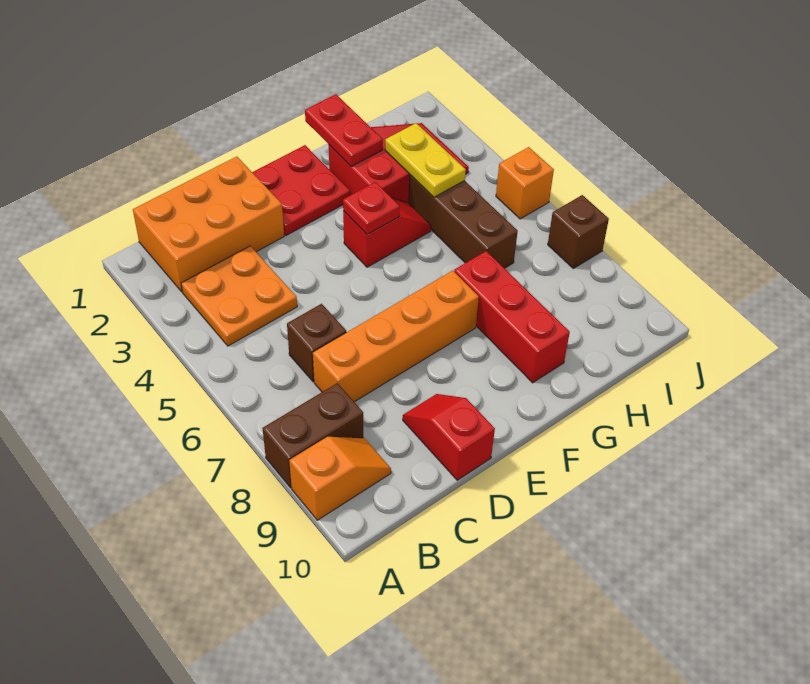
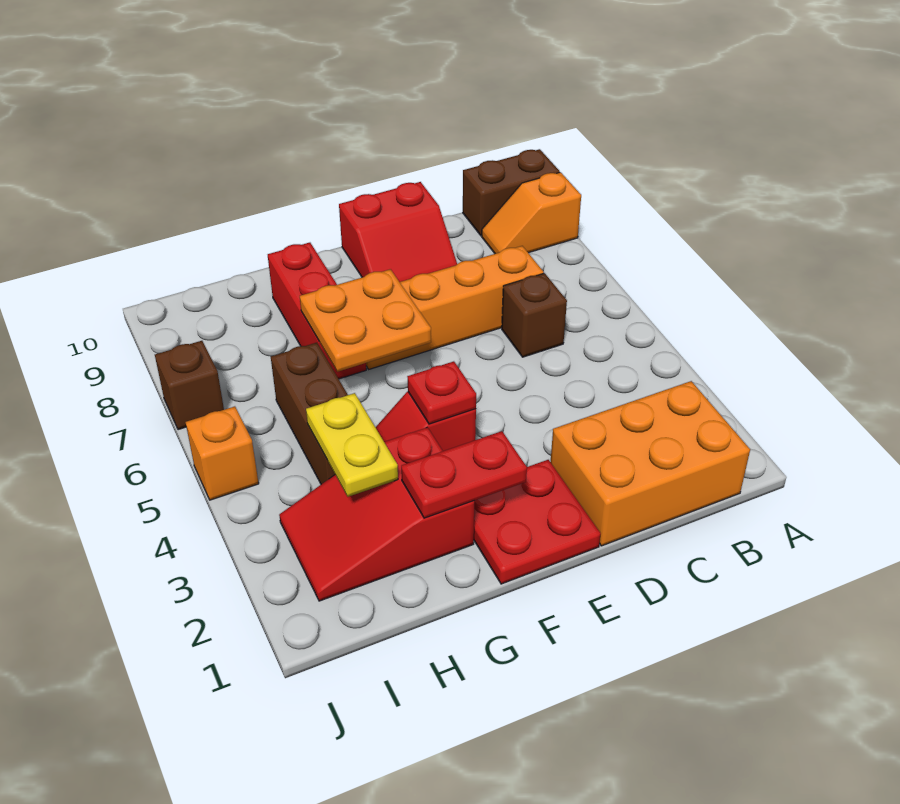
brown 1x2 brick [263,383,364,488] -> brown 1x2 brick moved to [463,149,560,236]
orange 2x2 plate [181,246,297,346] -> orange 2x2 plate moved to [300,269,431,372]
red 1x2 slope [403,394,495,480] -> red 2x2 slope [339,182,457,282]
red 1x2 plate [305,94,383,166] -> red 1x2 plate turned to [401,431,527,518]

